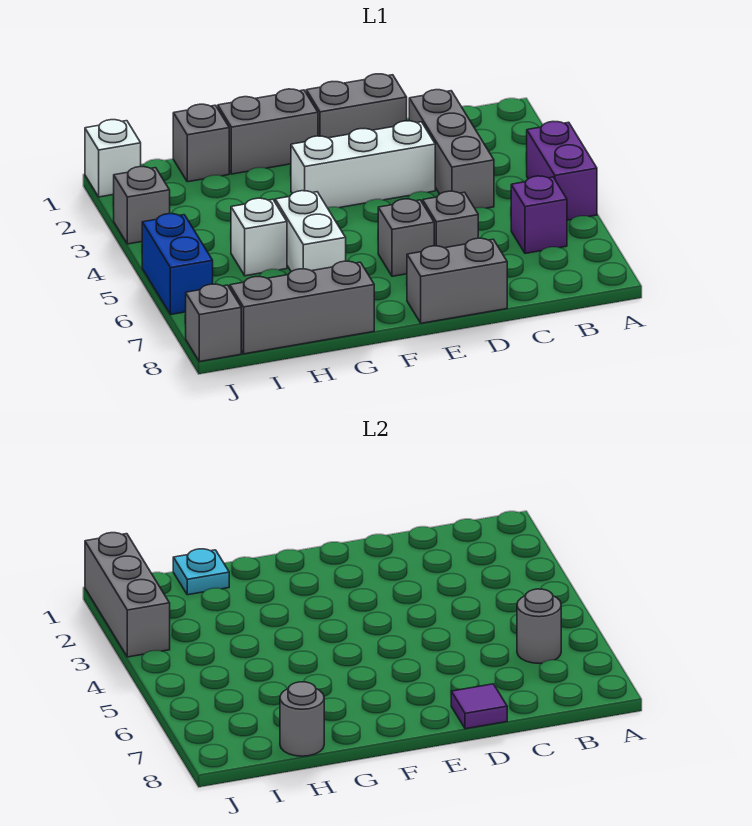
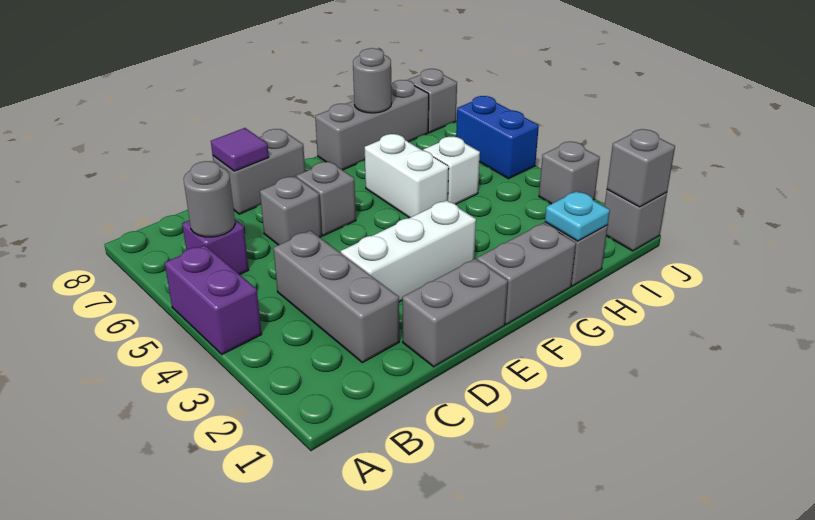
white 1x1 brick [85,120,141,197] -> grey 1x1 brick [604,190,667,251]
grey 1x3 brick [85,533,170,657] -> grey 1x1 brick [607,129,675,207]

